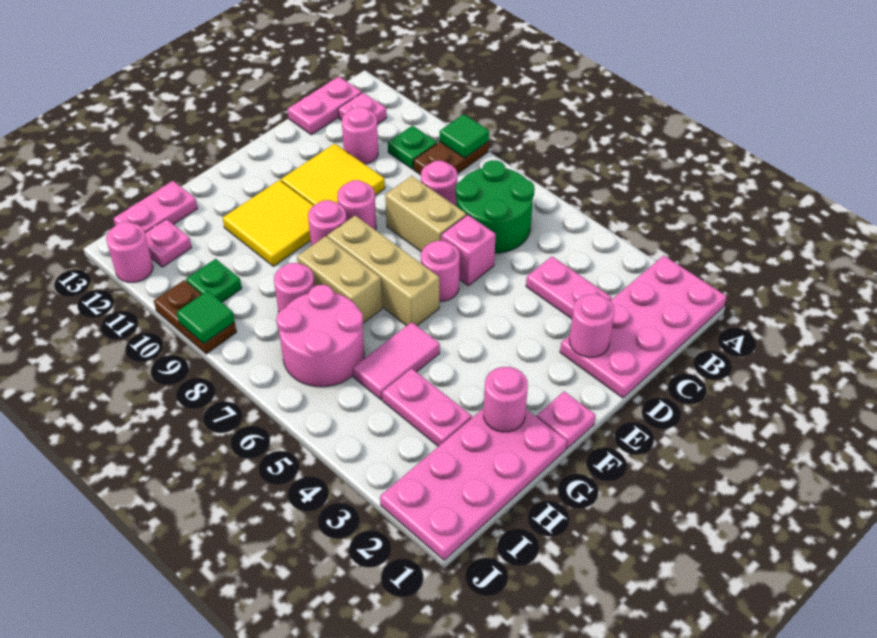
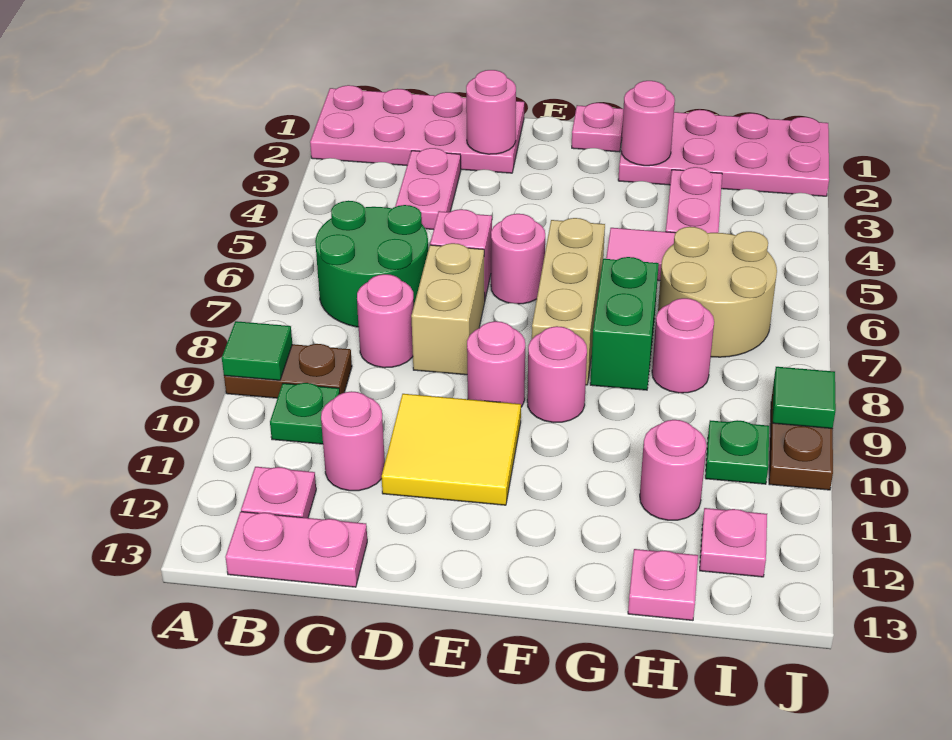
yellow 2x2 tile [223,180,314,266] -> none
tan 1x2 brick [297,236,382,323] -> green 1x2 brick [590,257,659,390]
pink 2x2 round brick [276,285,364,387] -> tan 2x2 round brick [658,227,777,357]
pink 1x2 plate [113,181,198,232] -> pink 1x1 plate [628,549,698,620]
pink 1x1 round brick [106,222,153,283] -> pink 1x1 round brick moved to [640,420,706,520]

